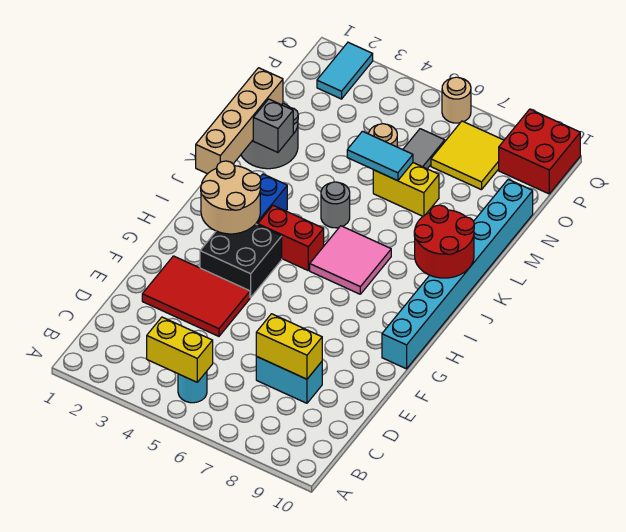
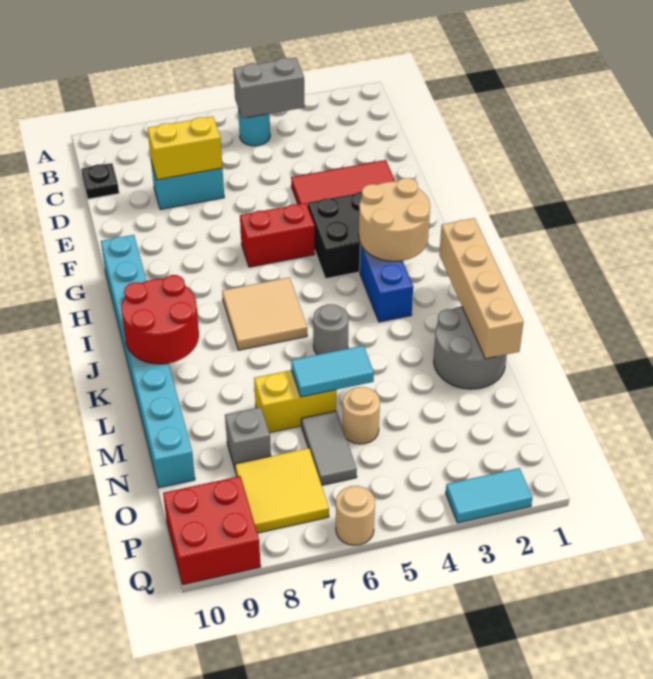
yellow 1x2 brick [147,317,213,382] -> grey 1x2 brick [233,58,305,118]
none -> black 1x1 plate [81,163,119,199]
red 1x2 brick [258,205,324,270] -> red 1x2 brick moved to [240,203,315,267]
pink 2x2 tile [310,226,391,294] -> tan 2x2 tile [222,277,307,350]
grey 1x1 brick [253,99,293,152] -> grey 1x1 brick moved to [225,407,271,469]
cyan 1x2 tile [317,42,373,99] -> cyan 1x2 tile turned to [446,468,532,523]

